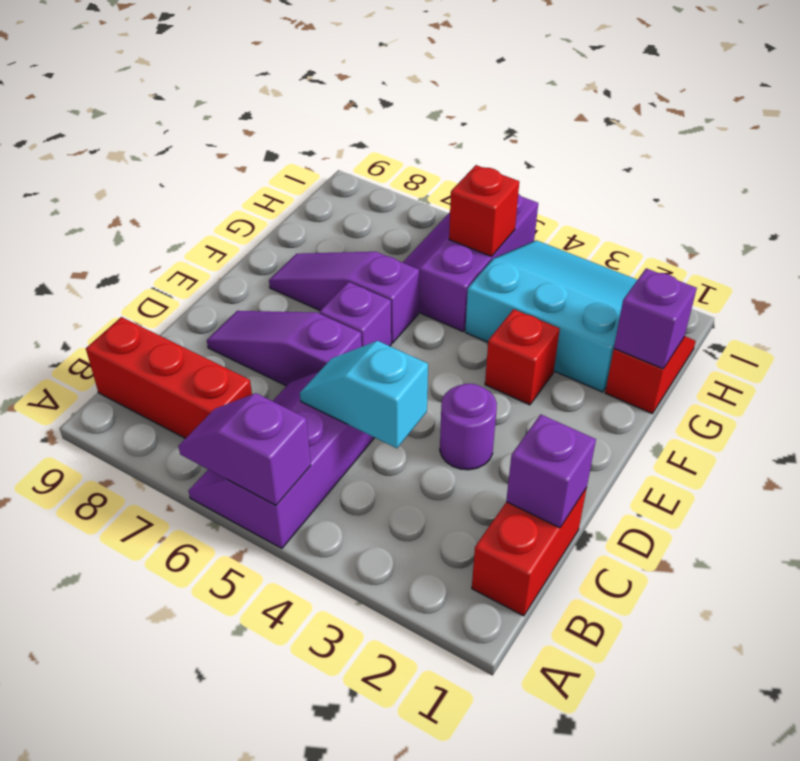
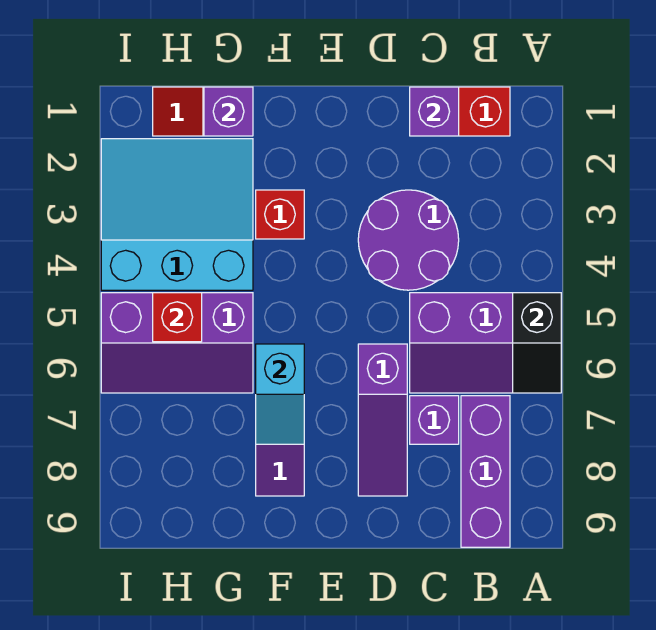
purple 1x2 slope [178,393,311,505] -> black 1x2 slope [513,293,561,393]
red 1x3 brick [86,317,252,439] -> purple 1x3 brick [461,396,510,547]
cyan 1x2 slope [300,341,428,448] -> cyan 1x2 slope moved to [256,344,304,444]
purple 1x1 round brick [440,384,497,470] -> purple 2x2 round brick [358,190,459,290]
purple 1x1 brick [320,282,391,347] -> purple 1x1 brick moved to [410,396,459,444]
cyan 3x3 slope [465,240,637,392] -> cyan 3x3 slope turned to [101,139,253,290]

